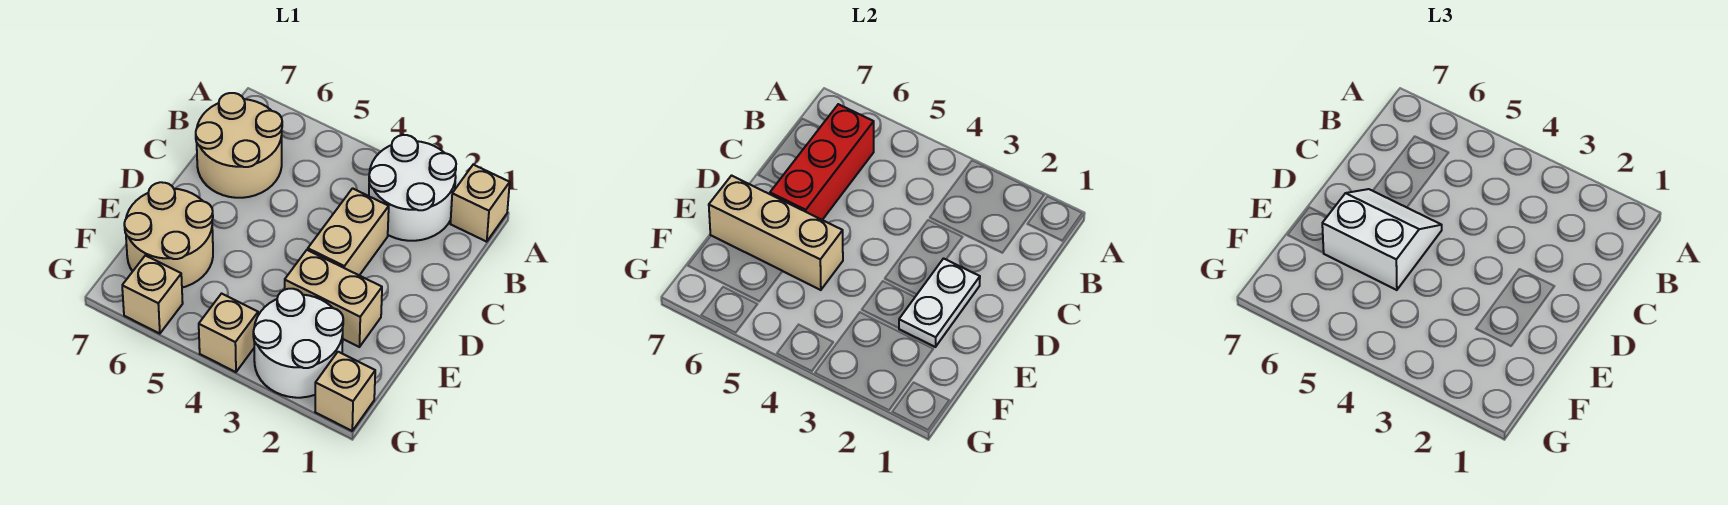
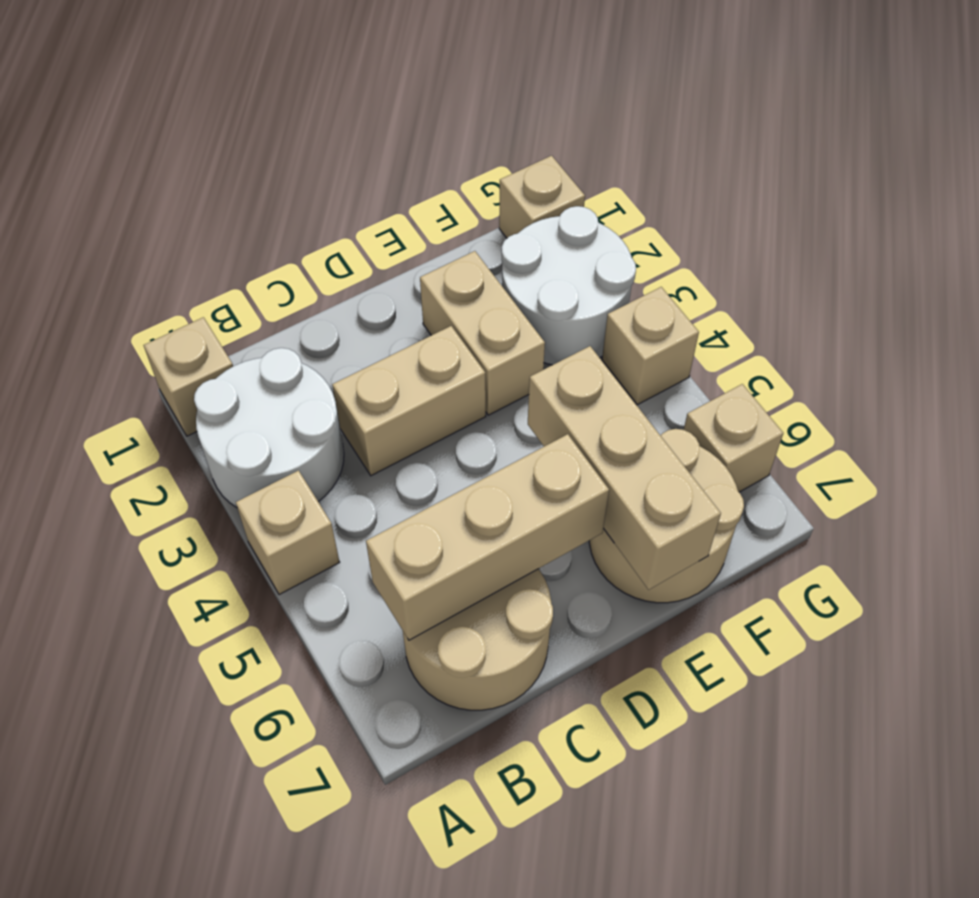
none -> tan 1x1 brick [236,470,340,595]
red 1x3 brick [770,104,874,220] -> tan 1x3 brick [366,434,609,640]
white 1x2 plate [899,259,980,347] -> none
white 2x2 slope [1322,189,1442,290] -> none

